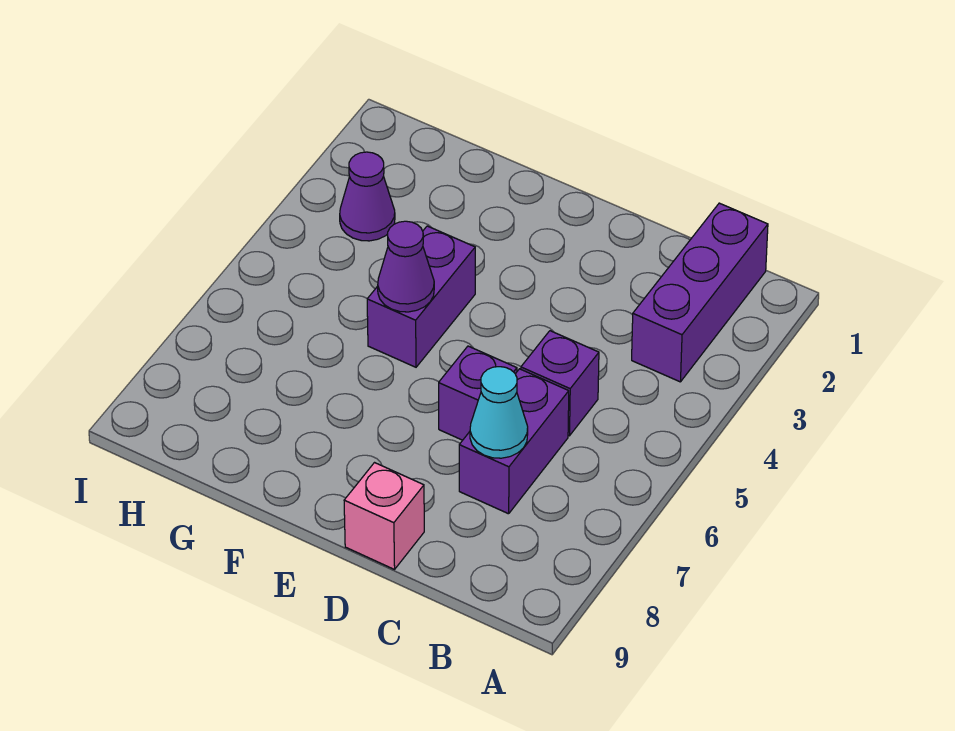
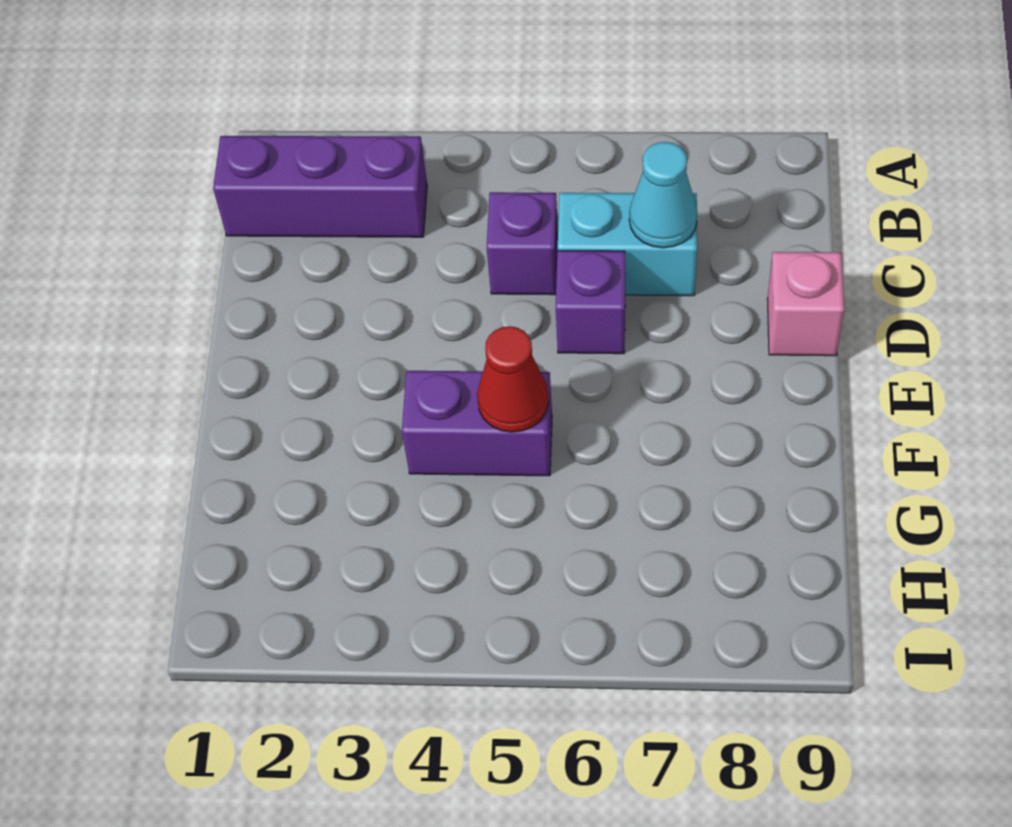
purple 1x2 brick [459,369,569,514] -> cyan 1x2 brick [558,193,697,296]
purple 1x1 cone [378,221,434,312] -> red 1x1 cone [477,326,549,432]
purple 1x1 cone [340,152,395,241] -> none

